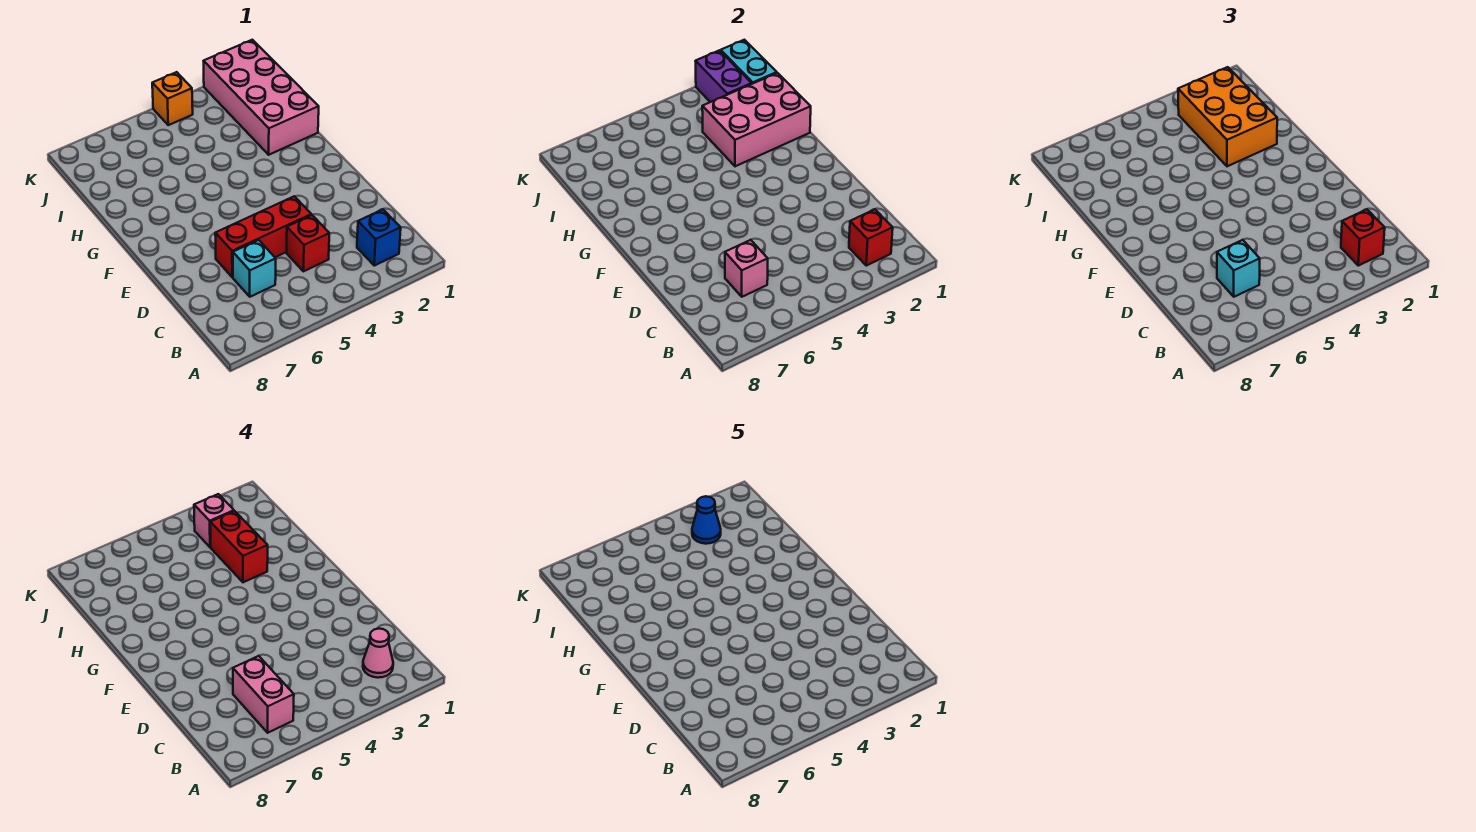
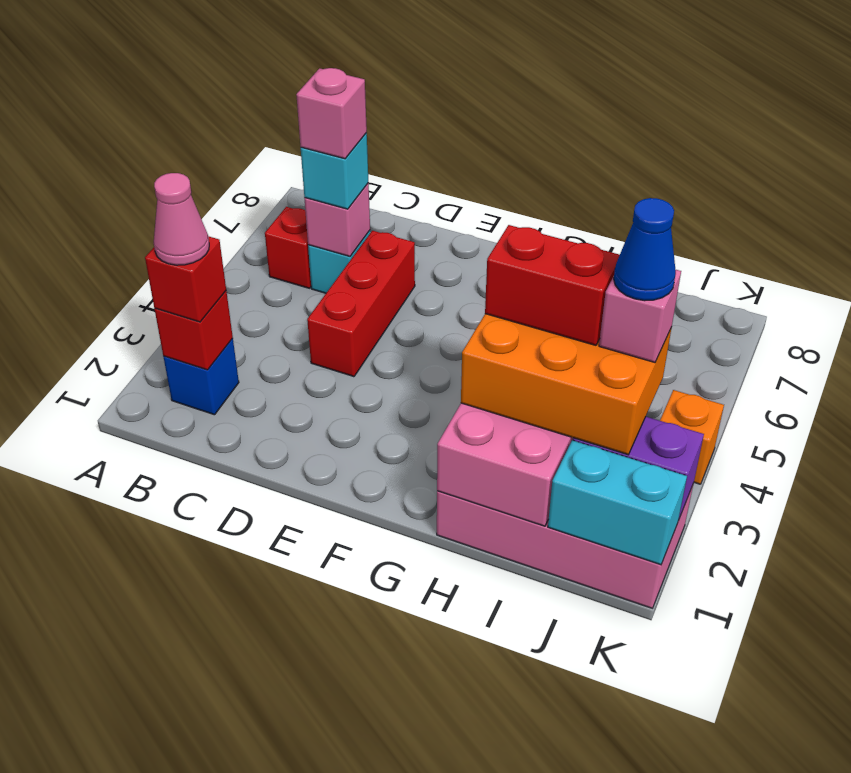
pink 1x2 brick [233,656,294,733] -> pink 1x1 brick [296,68,367,159]
red 1x1 brick [287,215,329,271] -> red 1x1 brick moved to [265,207,311,288]

